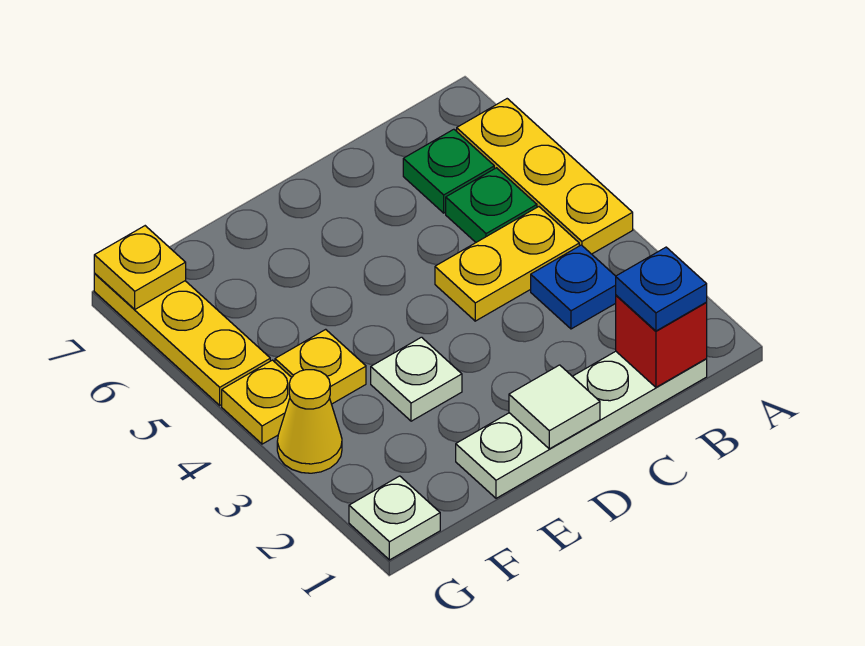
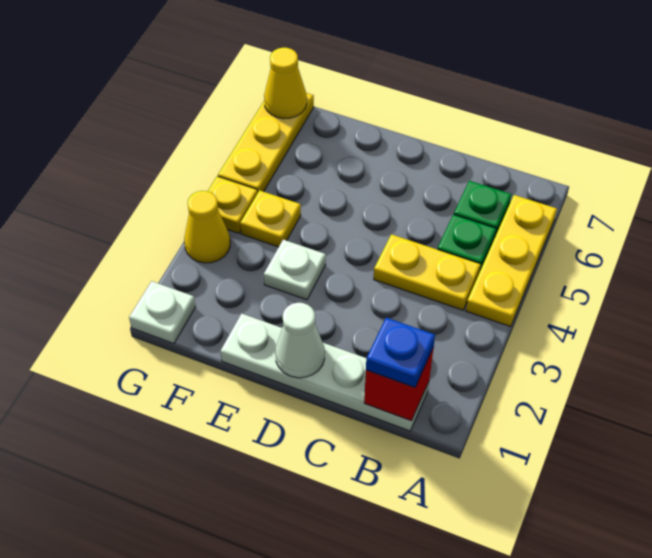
blue 1x1 plate [531,245,616,329] -> none
white 1x1 tile [509,365,600,449] -> white 1x1 cone [275,303,325,378]
yellow 1x1 plate [94,226,186,309] -> yellow 1x1 cone [264,48,307,119]

